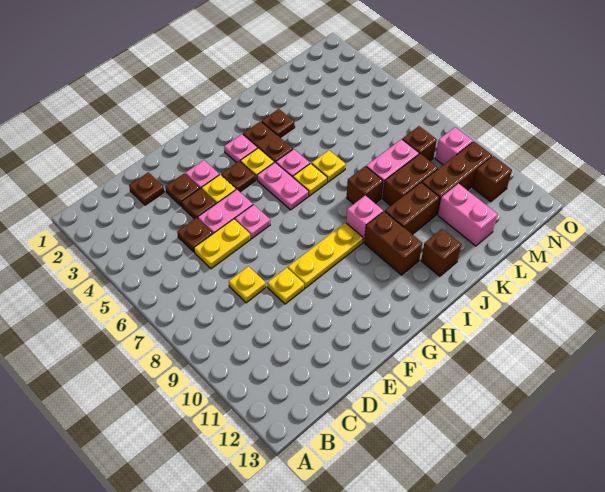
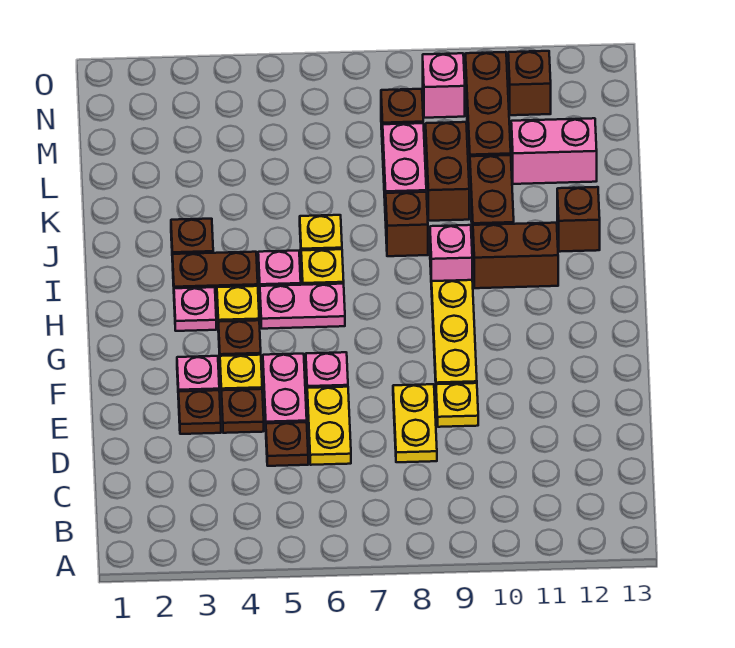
brown 1x1 plate [129,172,164,205] -> none
yellow 1x1 plate [229,266,266,303] -> yellow 1x2 plate [393,384,437,462]

